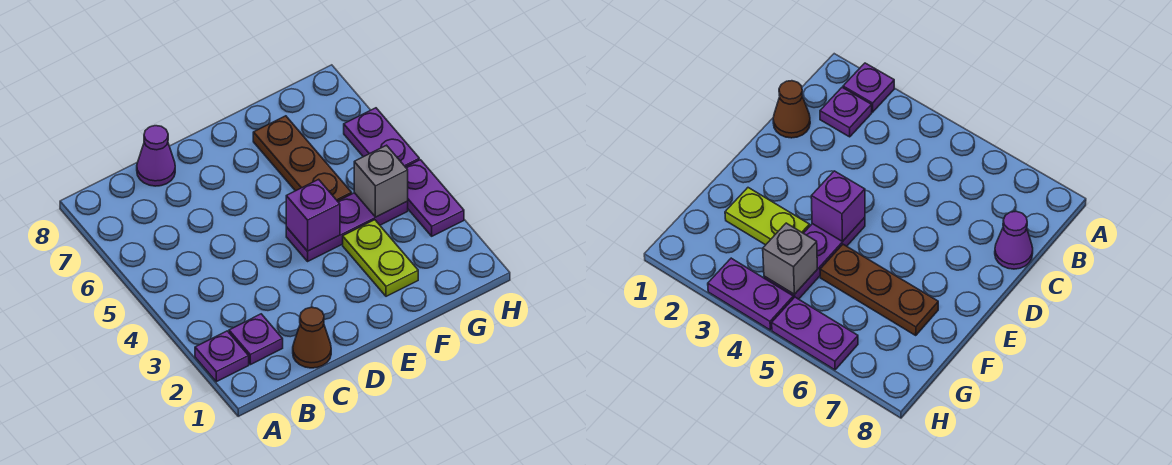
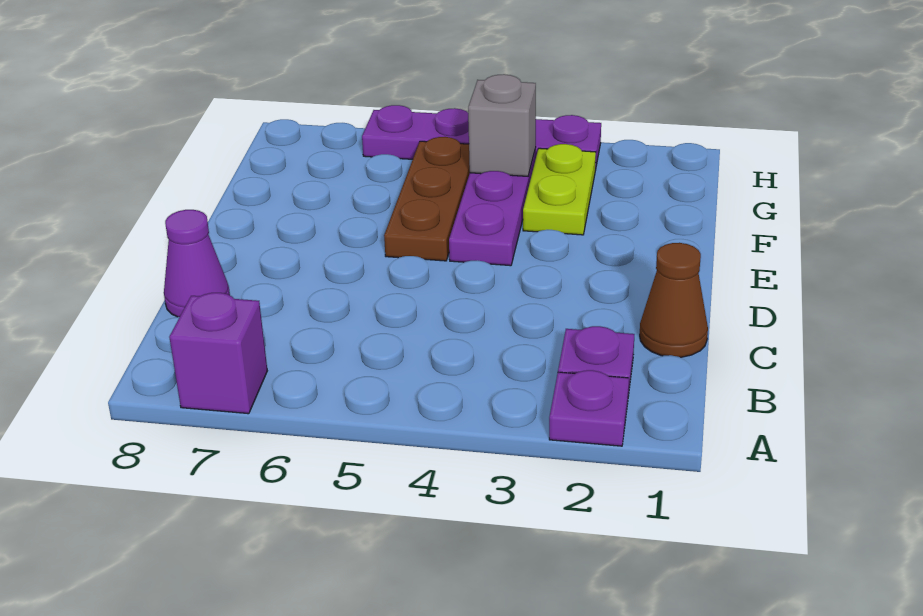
purple 1x1 brick [286,179,340,251] -> purple 1x1 brick moved to [169,293,267,414]
lime 1x2 plate [343,220,418,296] -> lime 1x2 plate turned to [523,144,596,235]
brown 1x3 plate [253,116,352,201] -> brown 1x3 plate turned to [384,137,470,261]

